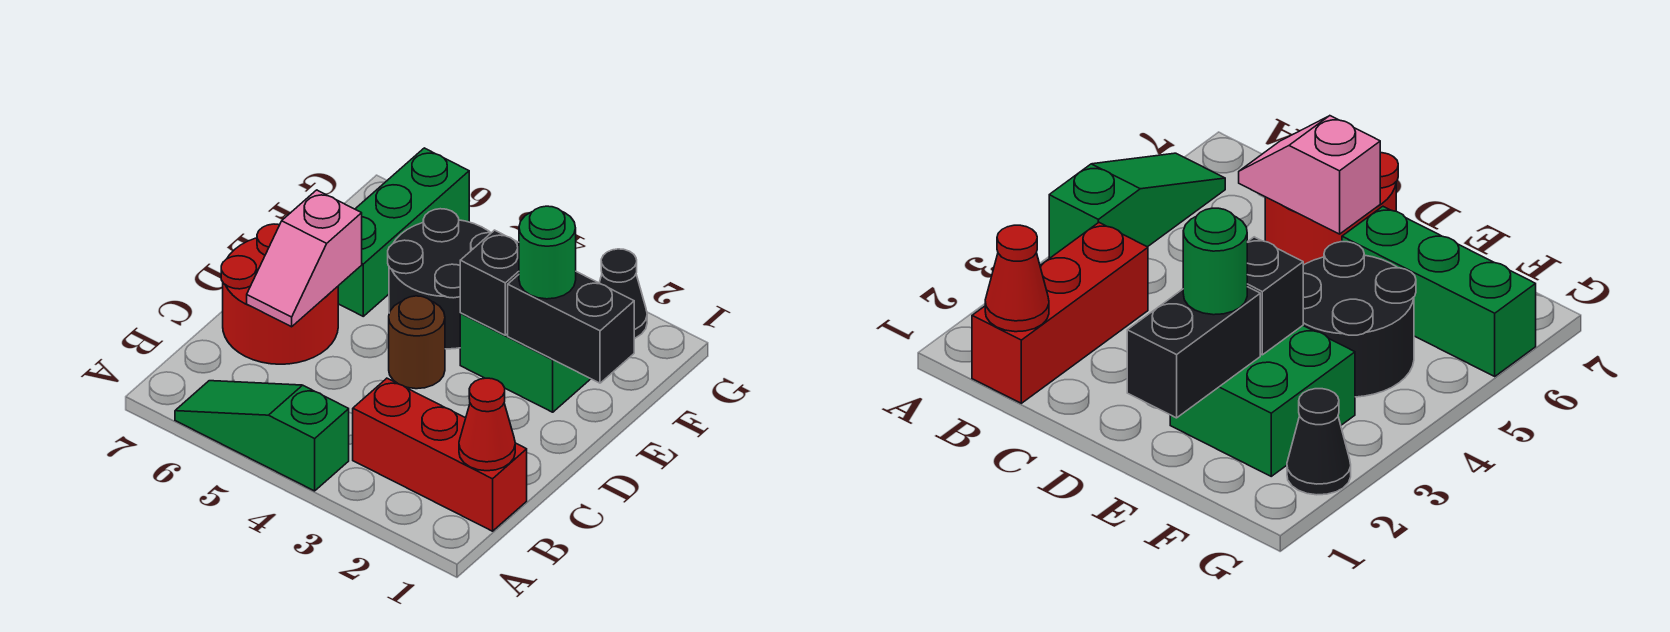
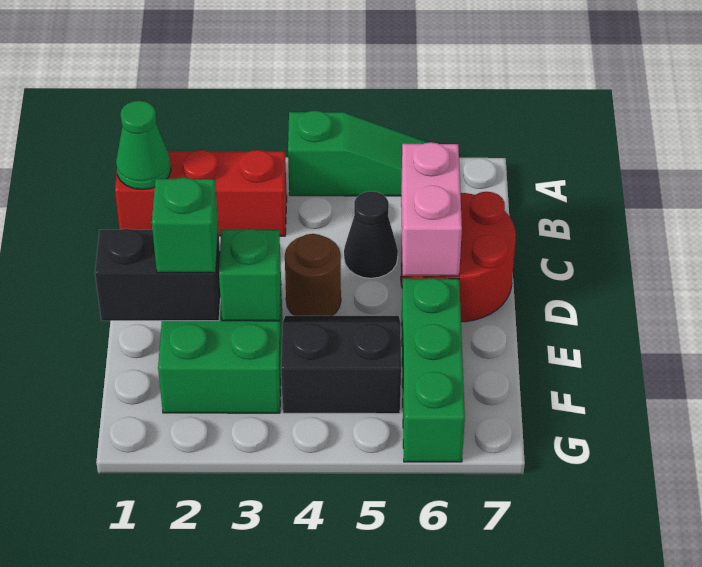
red 1x1 cone [459,378,515,471] -> green 1x1 cone [116,101,171,189]
pink 1x2 slope [247,190,362,327] -> pink 1x2 brick [401,142,462,276]
green 1x1 round brick [519,206,576,299] -> green 1x1 brick [152,178,218,273]
black 1x1 brick [460,230,519,335] -> green 1x1 brick [219,229,281,321]
black 2x2 round brick [388,209,491,349] -> black 2x2 slope [281,316,401,414]
black 1x1 cone [599,249,647,338] -> black 1x1 cone moved to [344,191,398,278]

